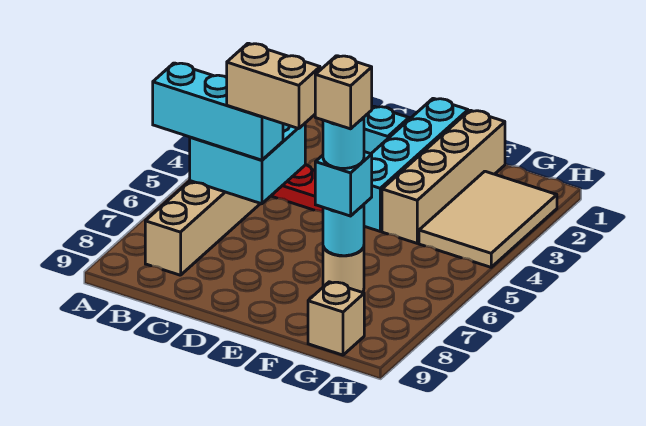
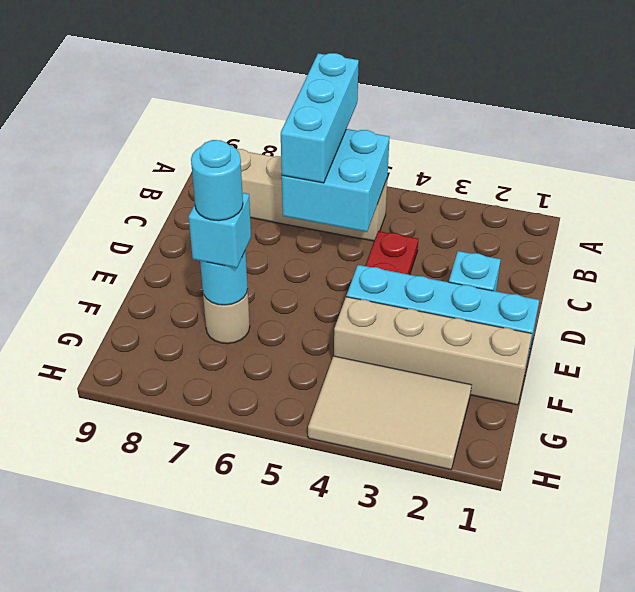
tan 1x2 brick [227,43,320,129] -> none
tan 1x1 brick [315,56,372,129] -> none
tan 1x1 brick [308,282,364,355] -> none

